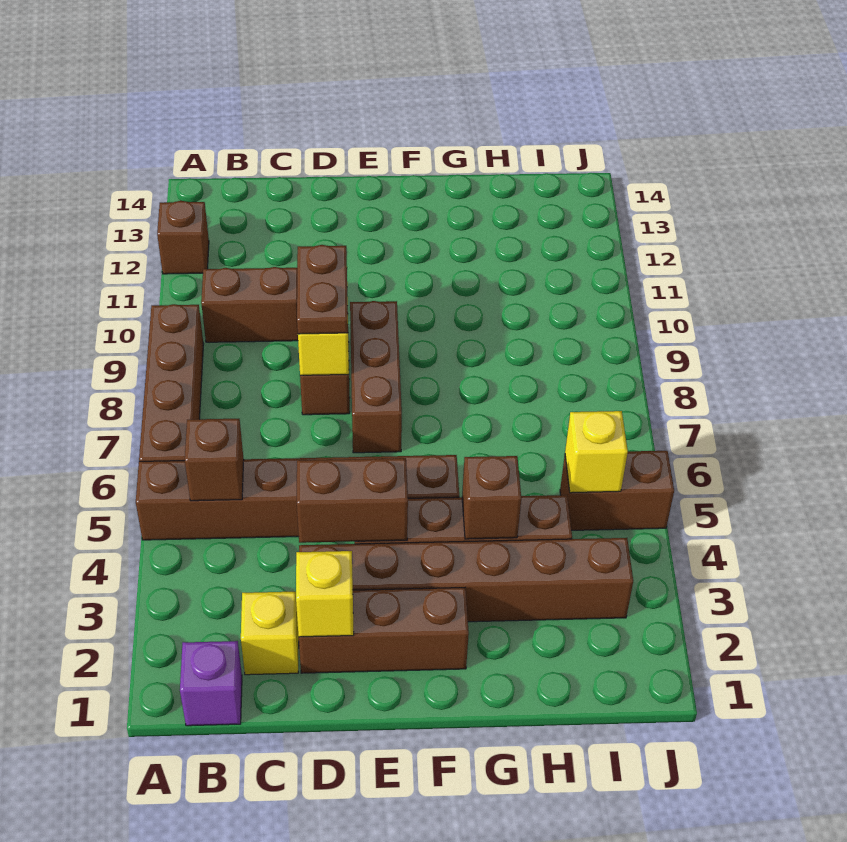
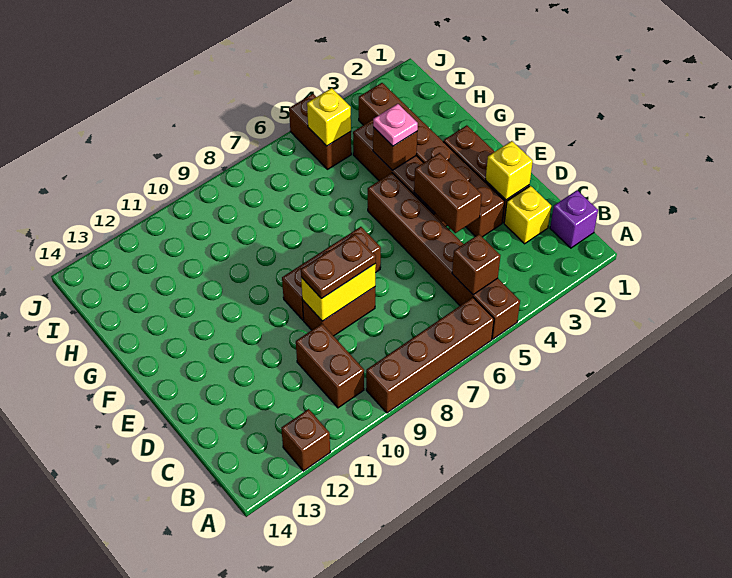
none -> pink 1x1 plate [373,104,418,146]

